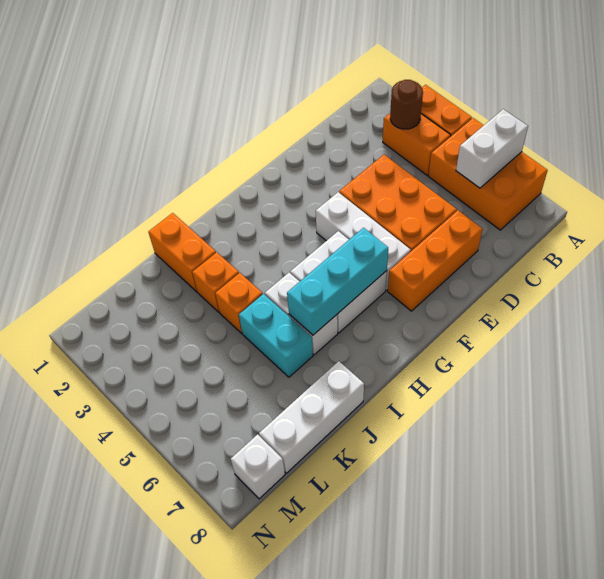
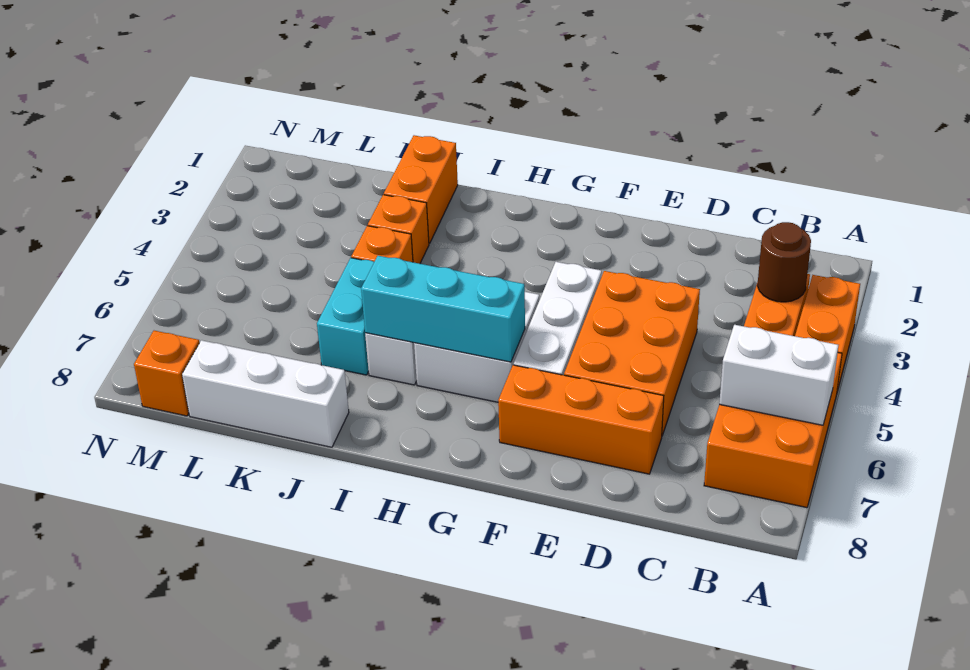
white 1x1 brick [231,434,285,499] -> orange 1x1 brick [134,331,199,416]

